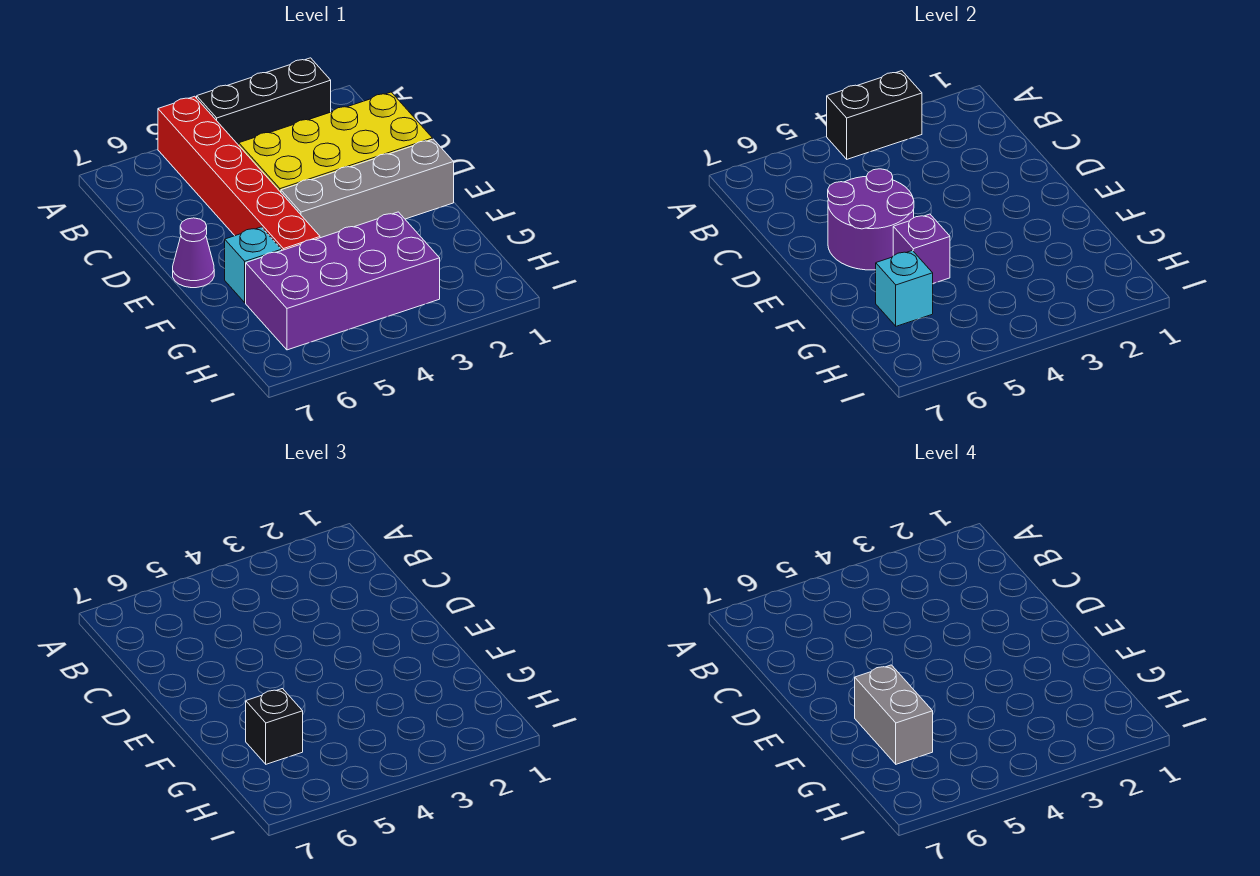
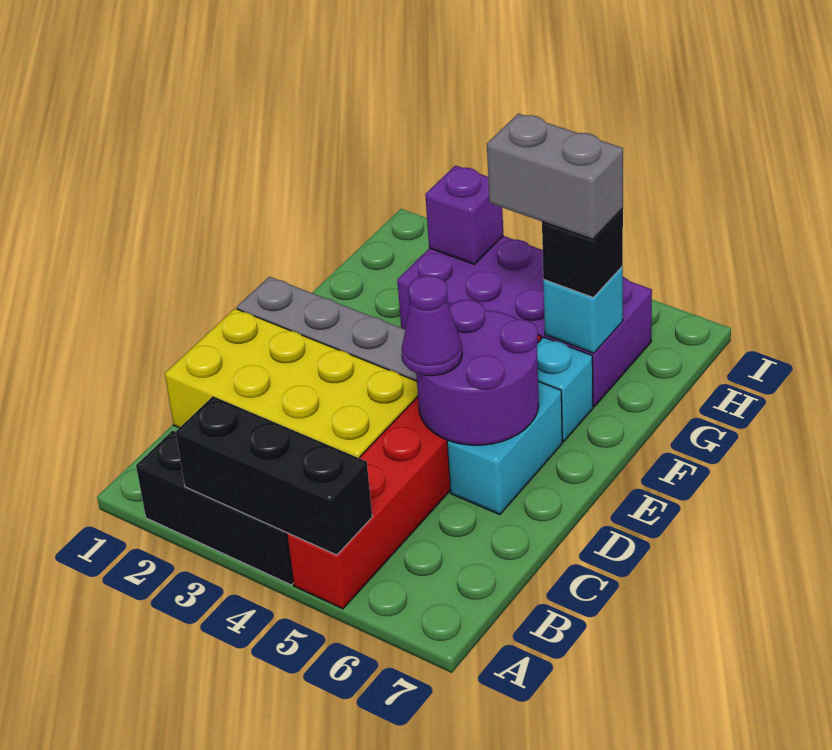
black 1x2 brick [827,71,922,159] -> black 1x3 brick [176,396,372,555]
none -> cyan 1x2 brick [447,381,562,515]
purple 1x1 cone [173,218,214,288] -> purple 1x1 cone moved to [402,276,462,376]
purple 1x1 brick [893,214,950,283] -> purple 1x1 brick moved to [425,166,503,264]
grey 1x2 brick [855,665,933,764] -> grey 1x2 brick turned to [487,114,623,239]

